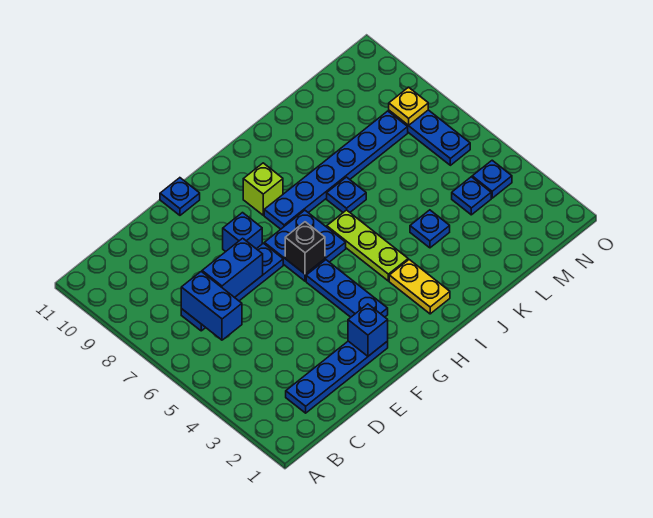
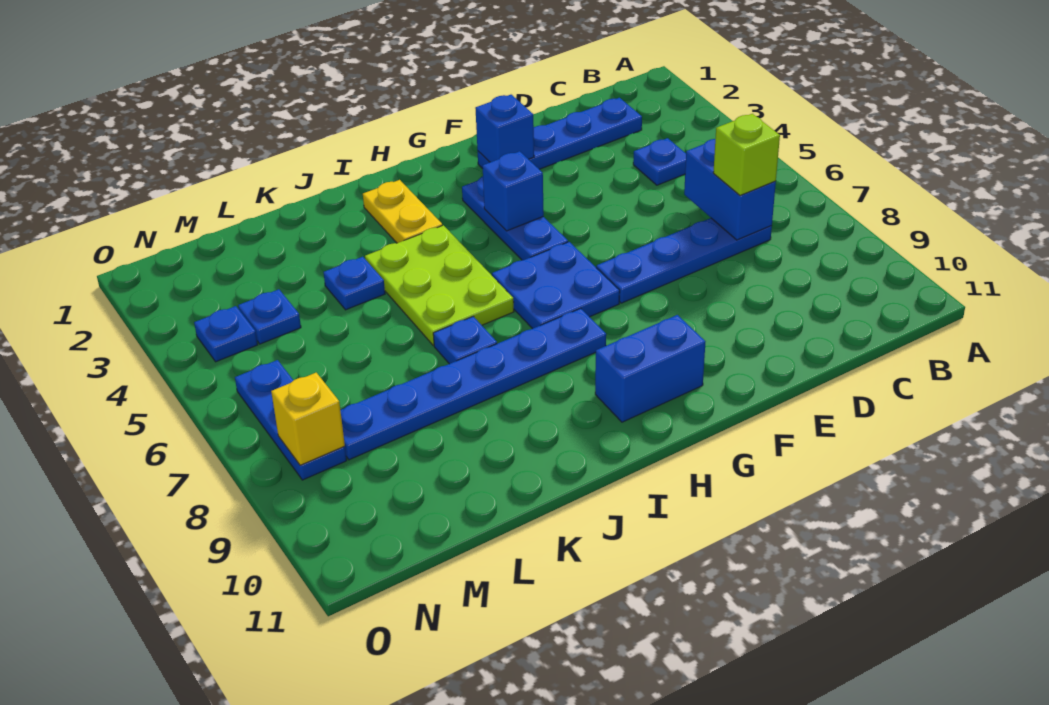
blue 1x2 brick [202,238,263,298] -> blue 1x2 brick moved to [595,315,706,422]
blue 1x1 brick [223,213,262,252] -> blue 1x1 brick moved to [483,151,544,231]
blue 1x1 plate [160,178,200,215] -> blue 1x1 plate moved to [633,138,686,185]
black 1x1 brick [285,222,325,274] -> none
lime 1x1 brick [243,163,283,215] -> lime 1x1 brick moved to [713,114,780,196]
lime 1x3 plate [327,210,408,281] -> lime 2x3 plate [365,225,514,346]
yellow 1x1 plate [389,87,428,125] -> yellow 1x1 brick [271,373,345,465]

